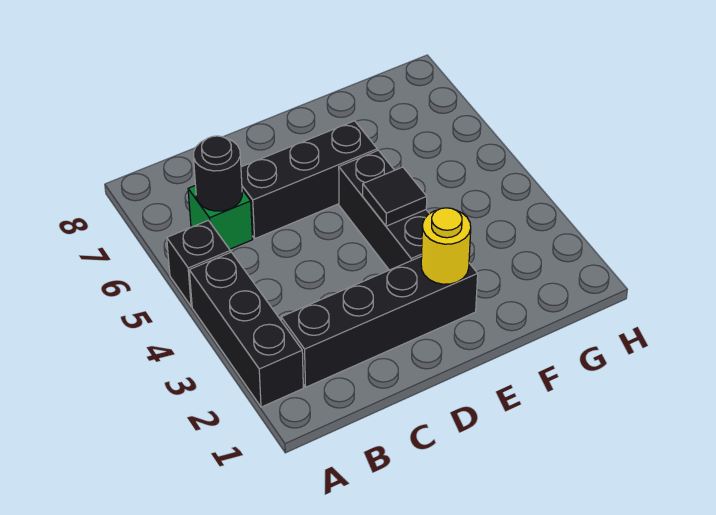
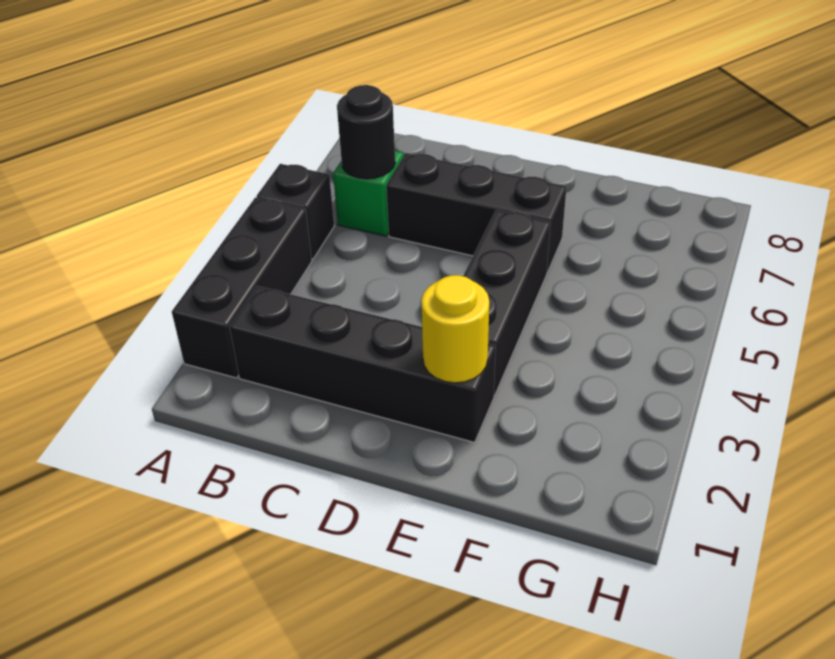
black 1x1 tile [363,167,427,226] -> none

